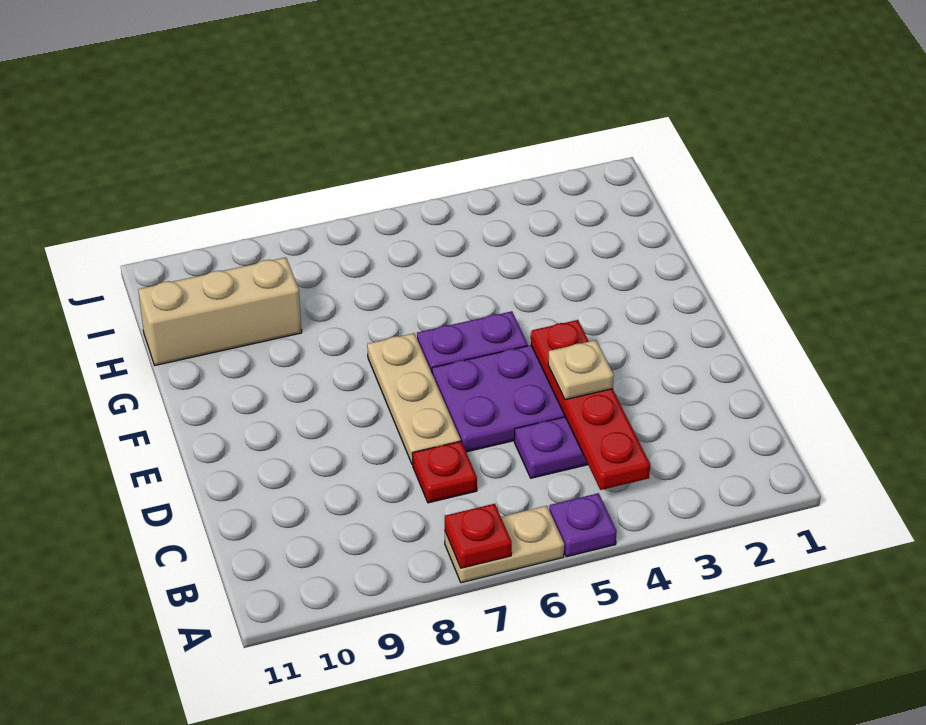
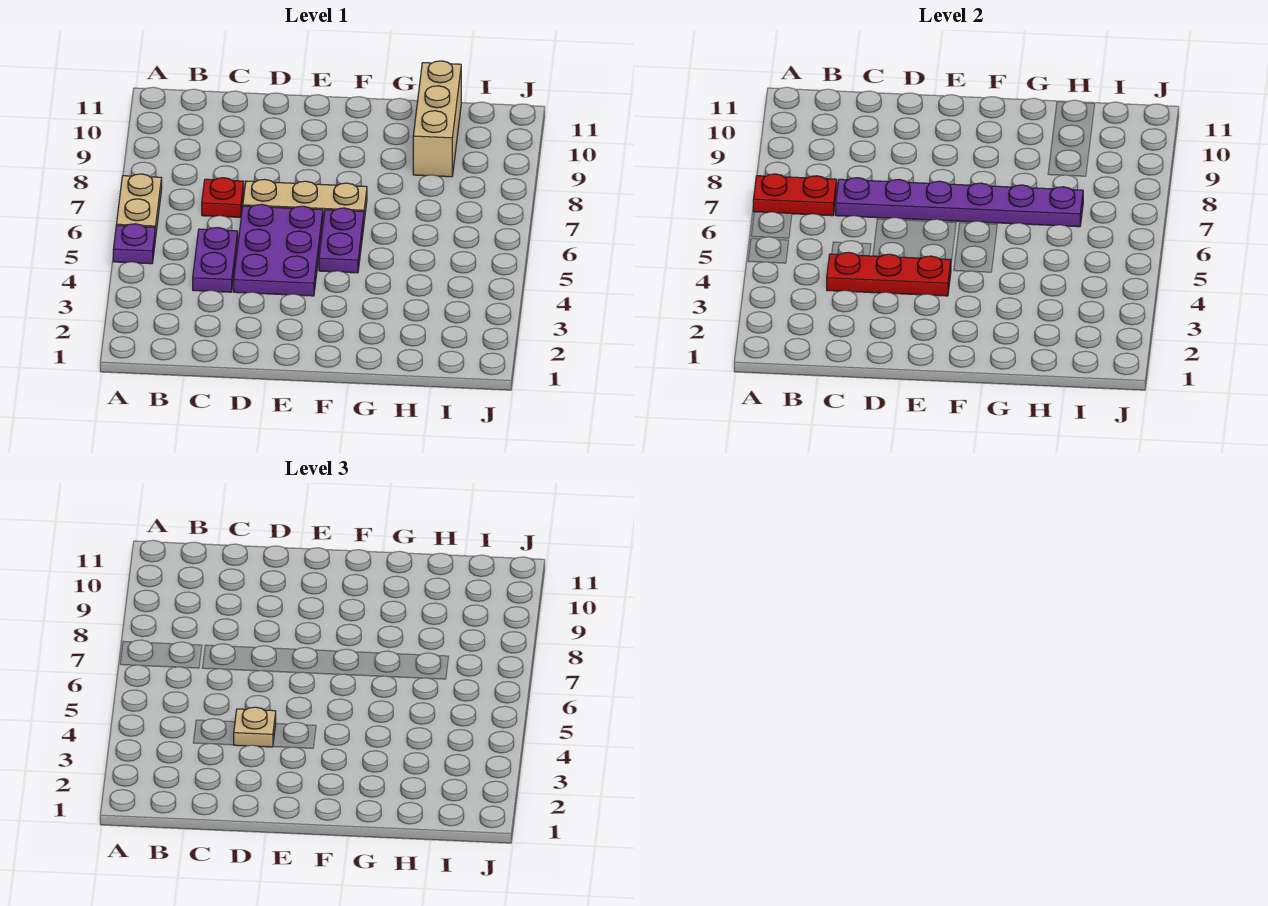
red 1x1 plate [445,504,512,568] -> red 1x2 plate [753,174,837,216]
red 1x4 plate [531,320,650,490] -> red 1x3 plate [827,252,951,296]
none -> purple 1x6 plate [836,178,1083,227]

